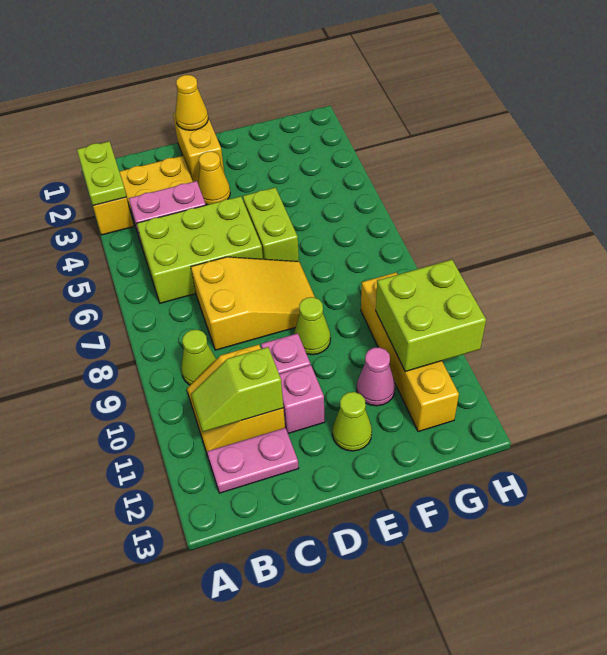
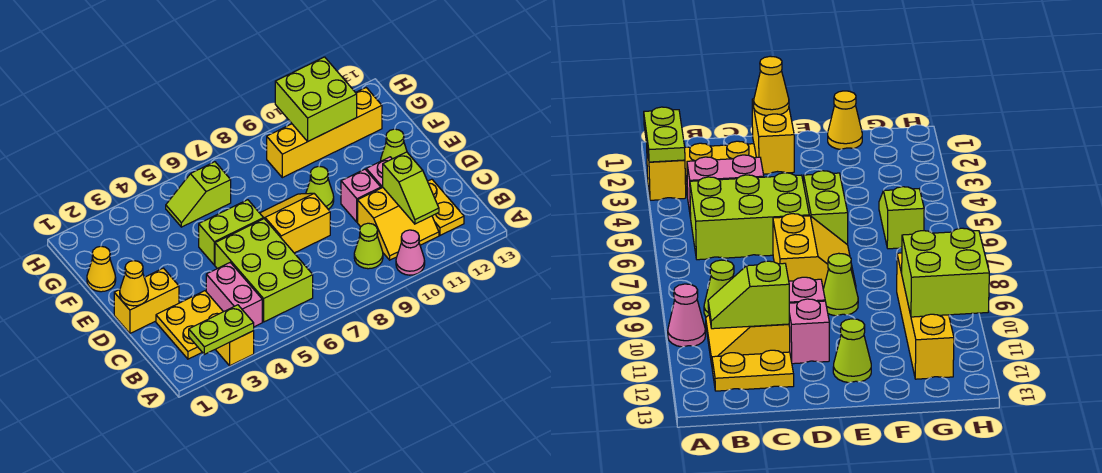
pink 1x2 plate [207,428,299,493] -> yellow 1x2 plate [428,179,464,235]
yellow 2x3 slope [191,257,315,350] -> yellow 2x2 slope [260,193,330,253]
yellow 1x1 cone [198,151,230,205] -> yellow 1x1 cone moved to [87,246,116,292]
pink 1x1 cone [357,347,395,406] -> pink 1x1 cone moved to [396,230,425,275]
none -> lime 1x2 slope [166,162,231,227]

